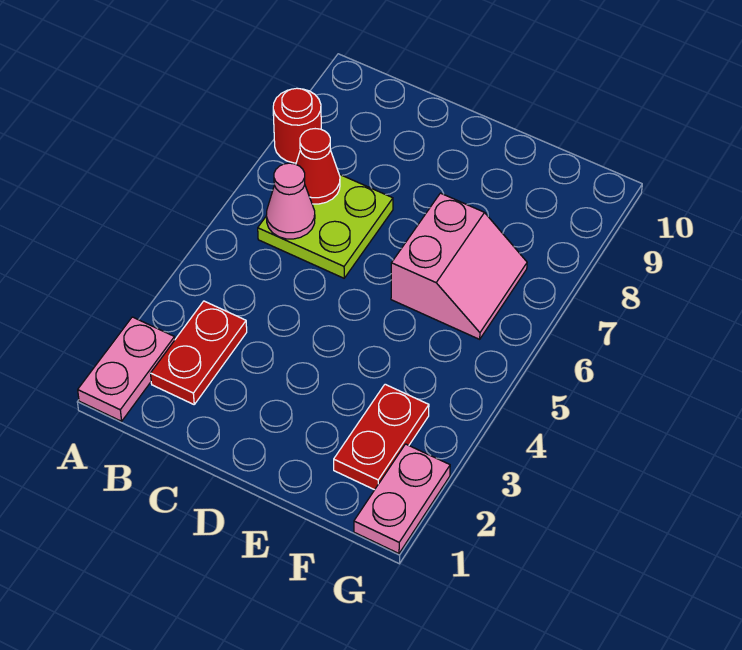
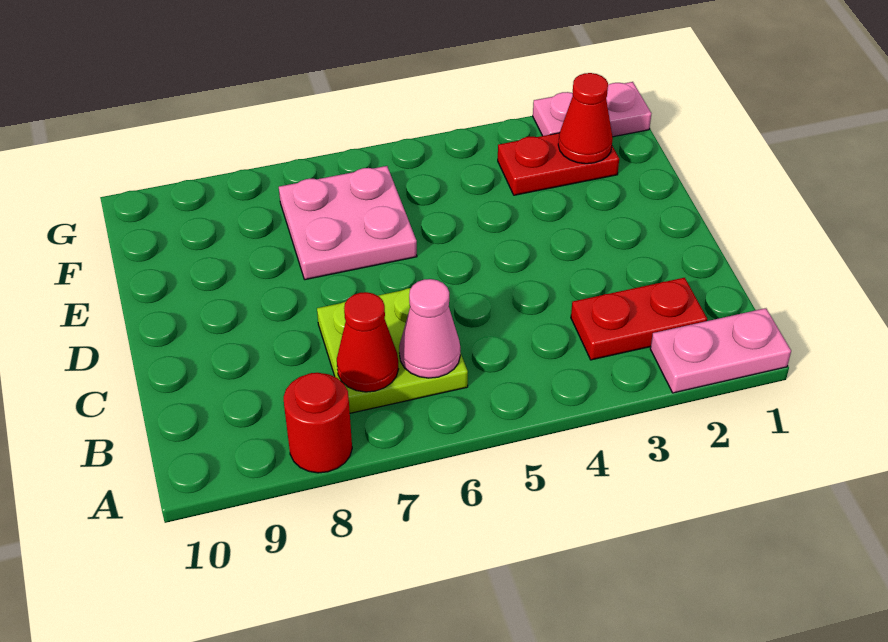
pink 2x2 slope [391,193,527,339] -> pink 2x2 plate [279,166,417,280]
none -> red 1x1 cone [558,73,613,164]

